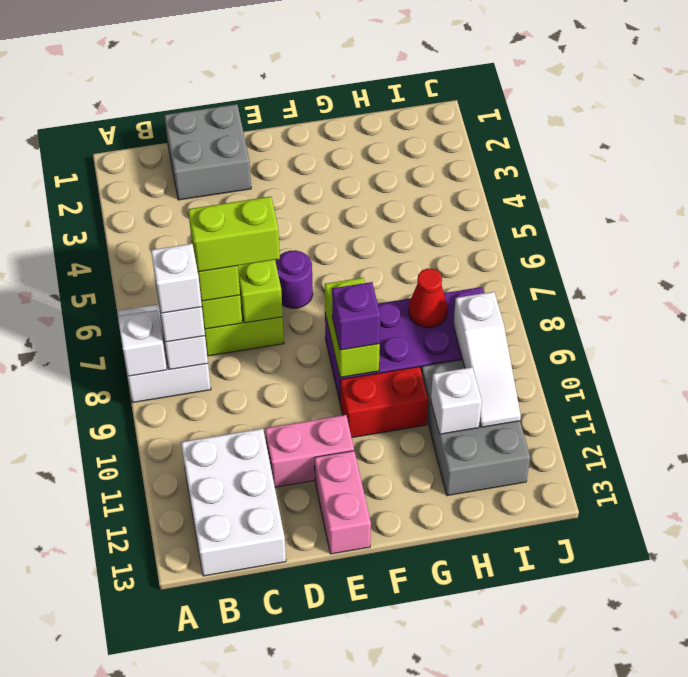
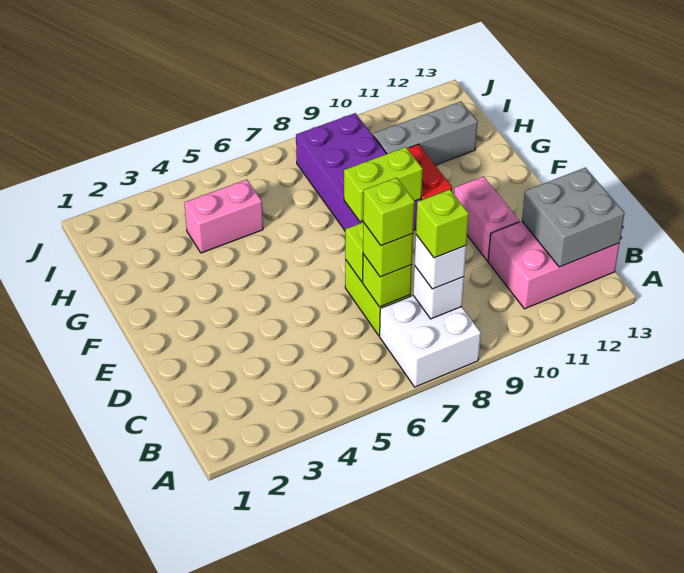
white 1x1 brick [118,310,167,376] -> none
white 1x1 brick [151,244,202,313] -> lime 1x1 brick [416,189,469,258]
white 2x3 brick [181,429,286,576] -> pink 2x3 brick [488,221,620,309]
grey 2x2 brick [164,104,251,200] -> grey 2x2 brick moved to [522,168,624,267]
lime 1x2 brick [188,196,280,272] -> lime 1x1 brick [363,178,415,246]
purple 1x1 round brick [275,250,313,308] -> none
pink 1x2 brick [315,451,371,554] -> pink 1x2 brick moved to [184,180,263,253]
purple 1x1 brick [332,282,380,350] -> none
red 1x1 cone [408,268,447,328] -> none
grey 2x3 brick [422,360,530,496] -> grey 1x3 brick [373,102,478,165]
white 1x1 brick [431,367,482,434] -> none
white 1x3 slope [453,292,521,427] -> none

